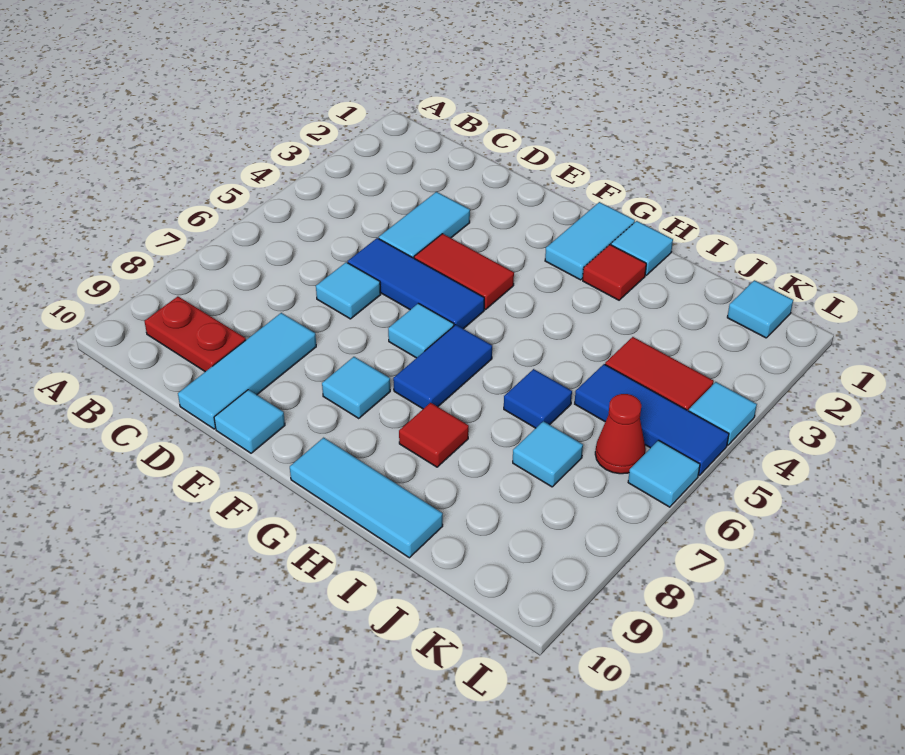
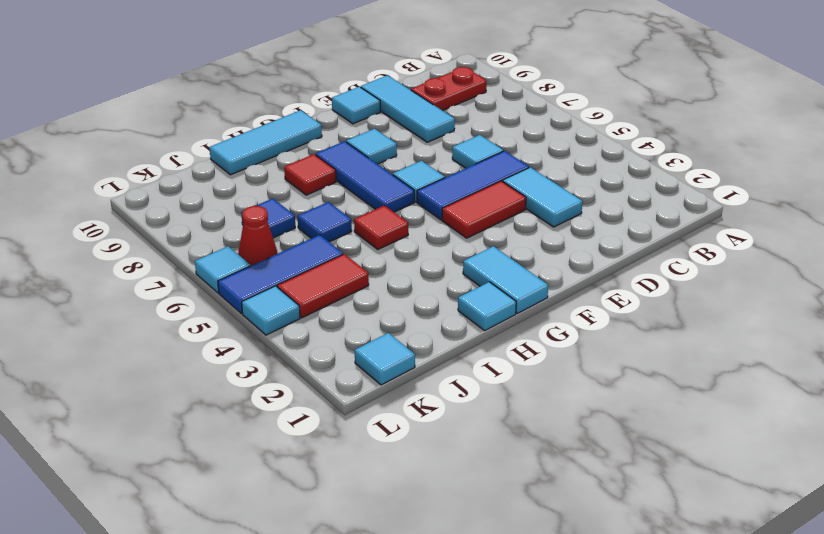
blue 1x2 tile [393,325,492,409] -> blue 1x3 tile [316,141,414,212]
red 1x1 tile [583,245,646,300] -> red 1x1 tile moved to [354,205,408,249]
cyan 1x1 tile [513,421,583,487] -> blue 1x1 tile [241,198,295,238]

